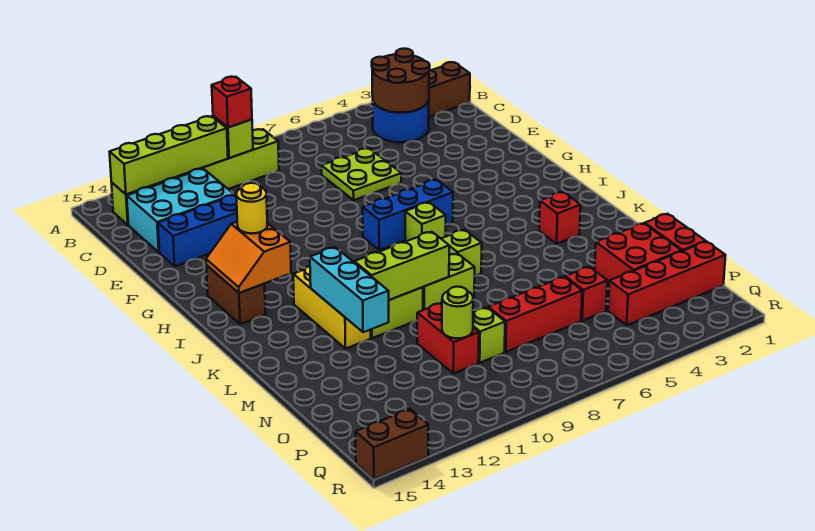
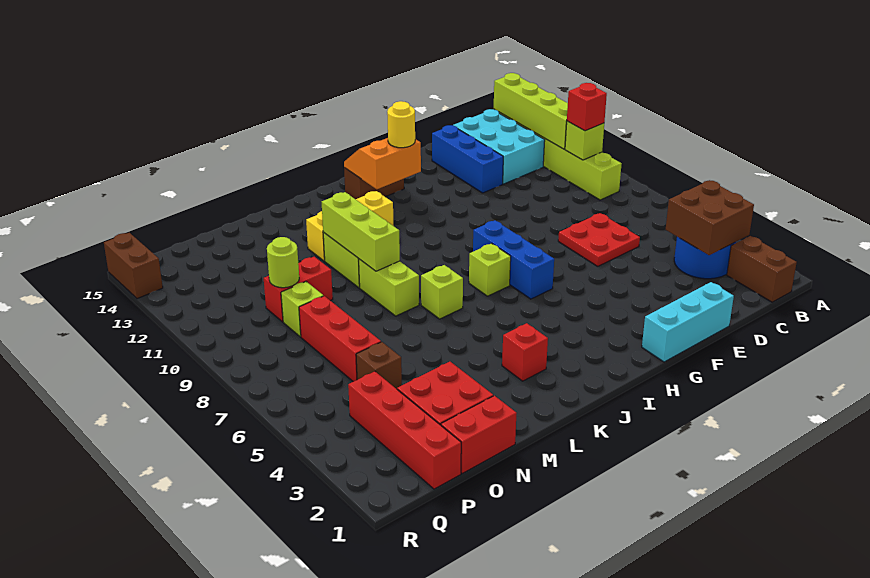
brown 2x2 round brick [372,49,430,112] -> brown 2x2 brick [666,180,754,255]
lime 2x2 plate [321,148,401,200] -> red 2x2 plate [558,213,640,266]
cyan 1x3 brick [310,247,389,332] -> cyan 1x3 brick moved to [642,282,734,362]
red 1x1 brick [565,267,607,321] -> brown 1x1 brick [356,342,402,389]

